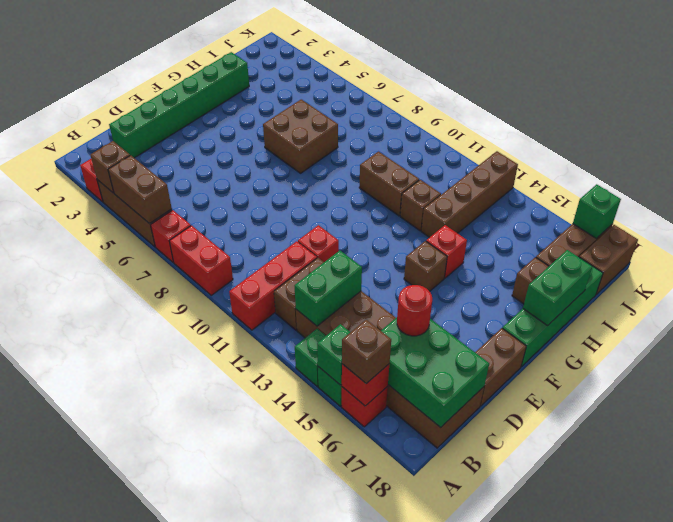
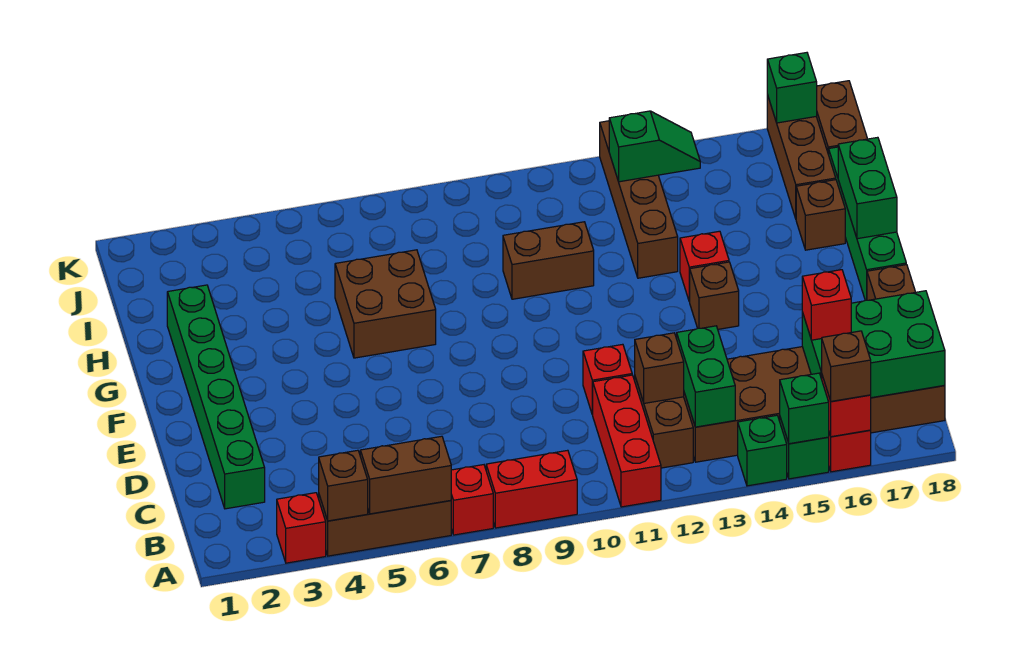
red 1x1 round brick [397,285,432,336] -> red 1x1 brick [802,270,851,340]
brown 1x1 brick [400,180,441,231] -> brown 1x1 brick moved to [635,333,684,403]
none -> green 1x2 slope [609,111,700,182]

